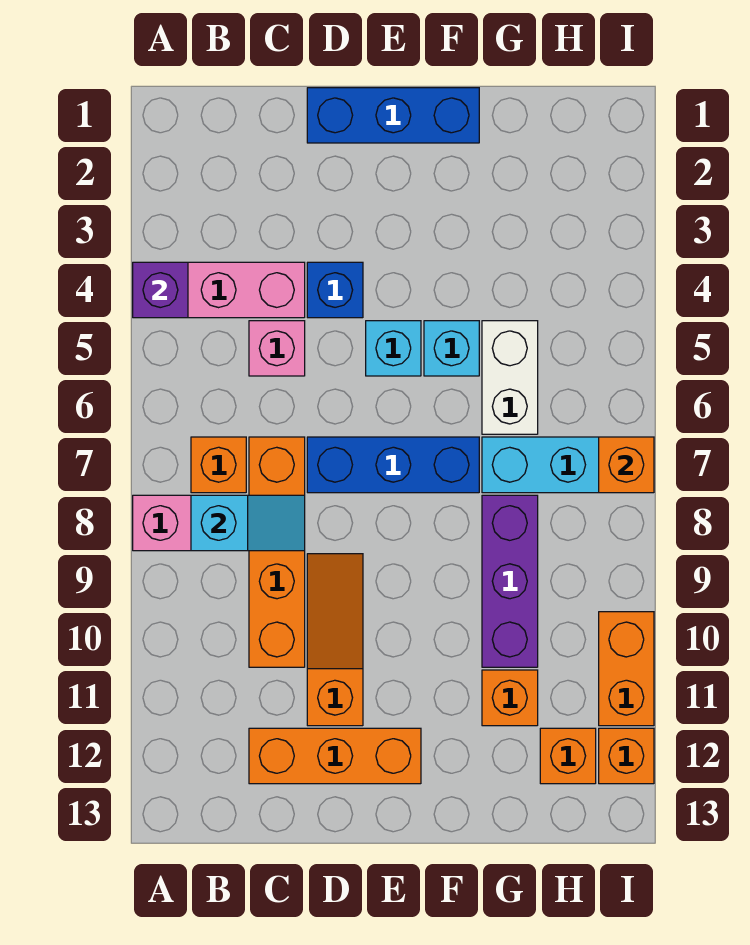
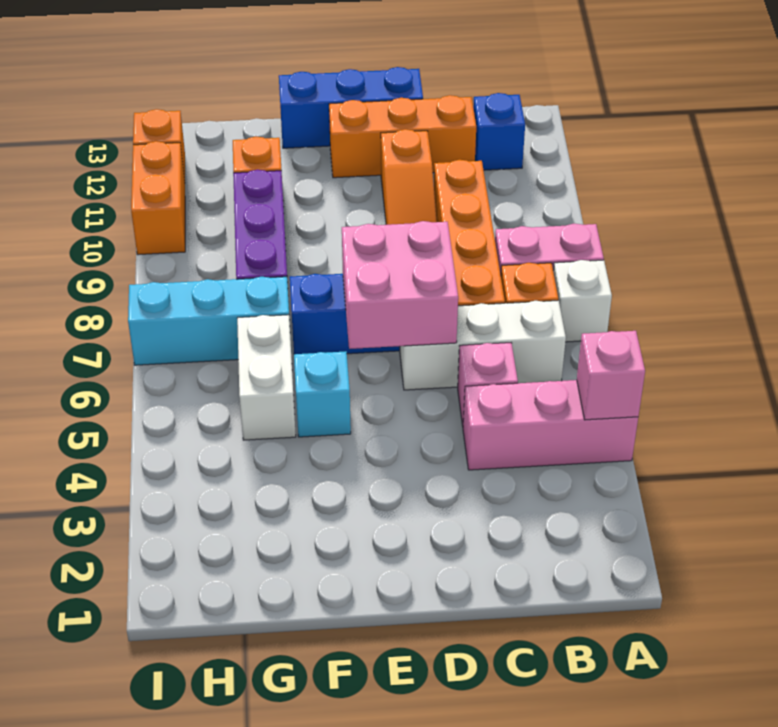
purple 1x1 brick [133,262,188,318] -> pink 1x1 brick [577,331,645,420]
none -> white 1x1 brick [553,260,612,342]
none -> white 1x3 brick [400,300,566,390]
cyan 1x2 slope [191,495,305,551] -> none
blue 1x3 brick [307,88,479,143] -> blue 1x3 brick moved to [279,67,423,148]
blue 1x1 brick [307,262,363,318] -> blue 1x1 brick moved to [473,93,525,170]
none -> pink 2x2 brick [342,221,458,349]
cyan 1x1 brick [366,321,421,376] -> none
orange 1x1 brick [540,728,596,784] -> none
orange 1x1 brick [599,437,654,493] -> none

